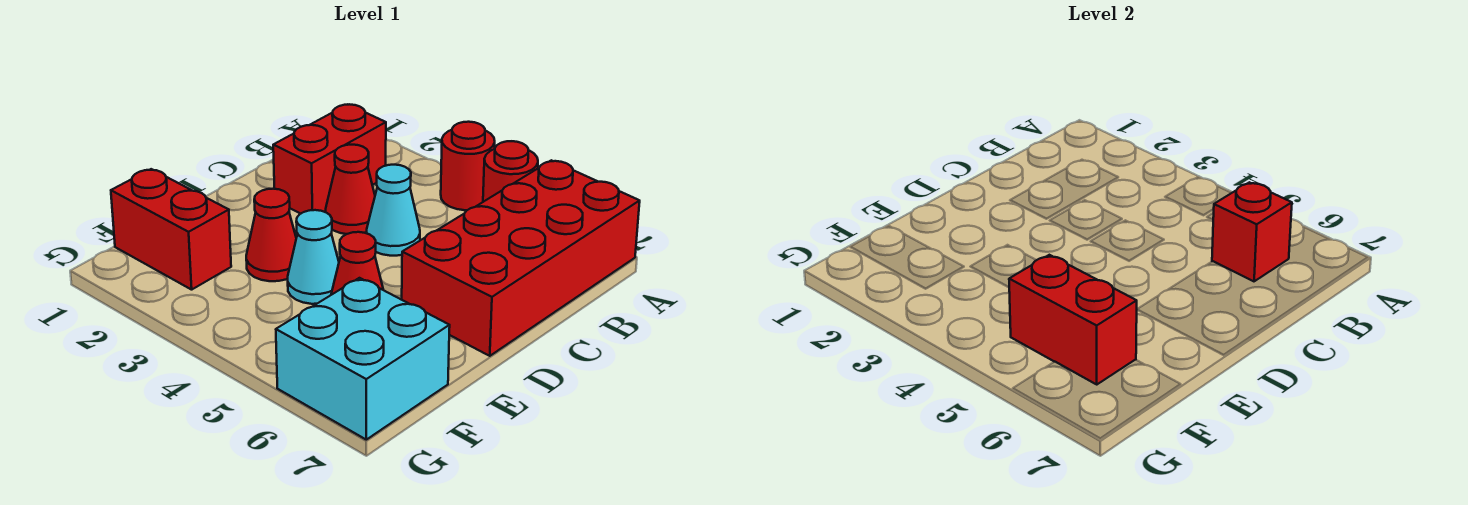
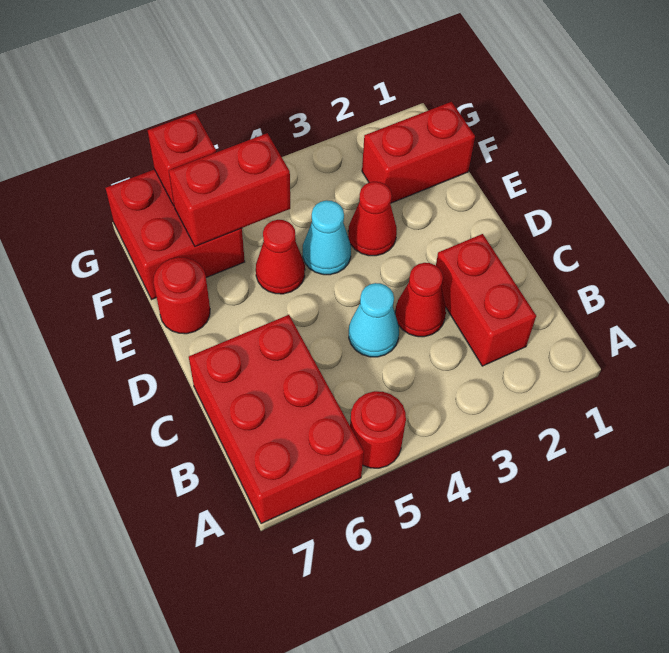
red 1x1 round brick [441,122,495,210] -> red 1x1 round brick moved to [153,257,210,334]
red 2x4 brick [402,160,640,356] -> red 2x3 brick [189,315,364,524]
red 1x1 brick [1212,182,1292,281] -> red 1x1 brick moved to [148,113,216,205]
cyan 2x2 brick [276,278,450,440] -> red 2x2 brick [105,169,245,300]

